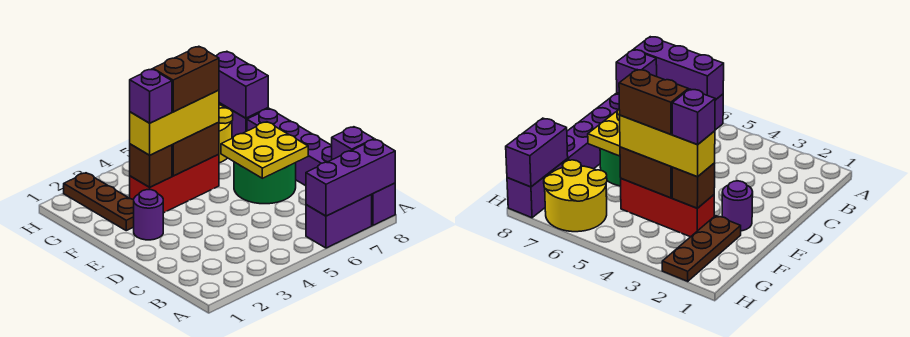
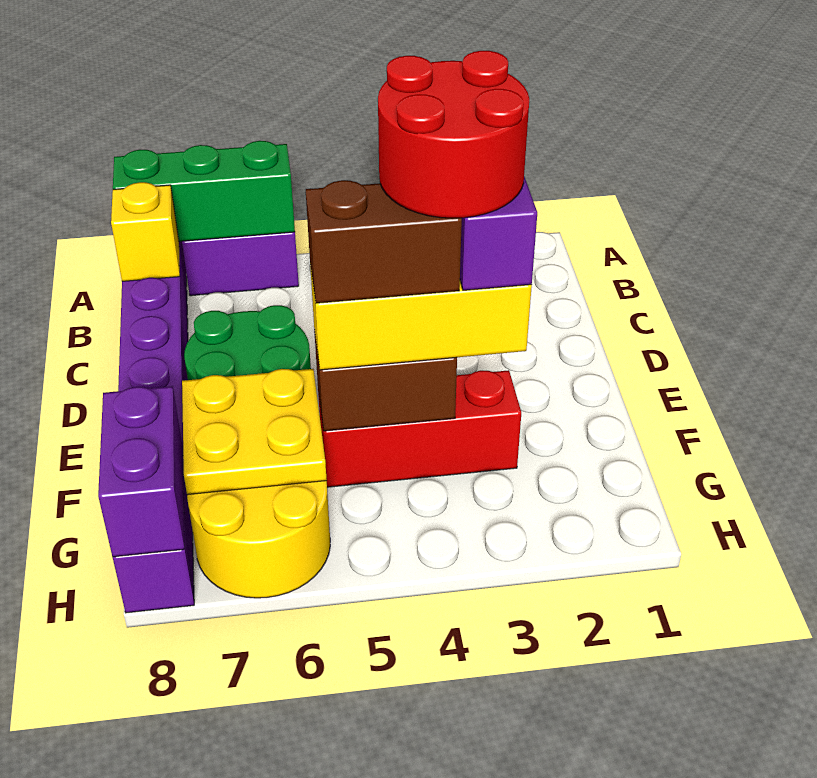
purple 1x3 brick [306,139,395,216] -> green 1x3 brick [113,141,295,241]
purple 1x1 brick [332,127,374,160] -> yellow 1x1 brick [111,182,180,281]
yellow 2x2 plate [221,122,308,178] -> yellow 2x2 plate moved to [182,369,327,495]
purple 1x1 round brick [134,190,163,240] -> none
none -> red 2x2 round brick [378,51,529,218]
brown 1x3 plate [64,173,134,231] -> none
brown 1x1 brick [130,144,172,187] -> none

